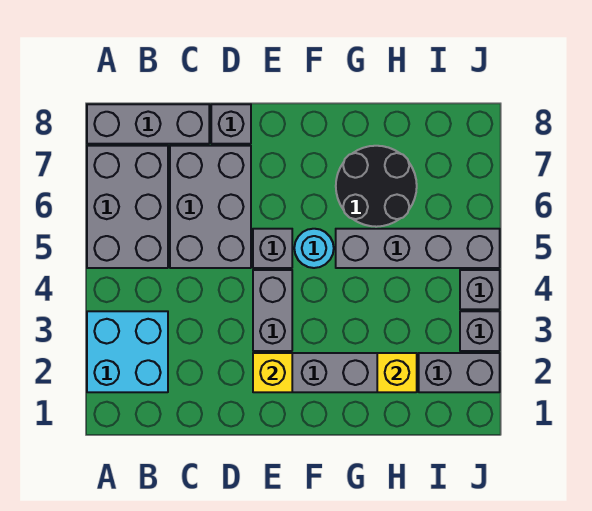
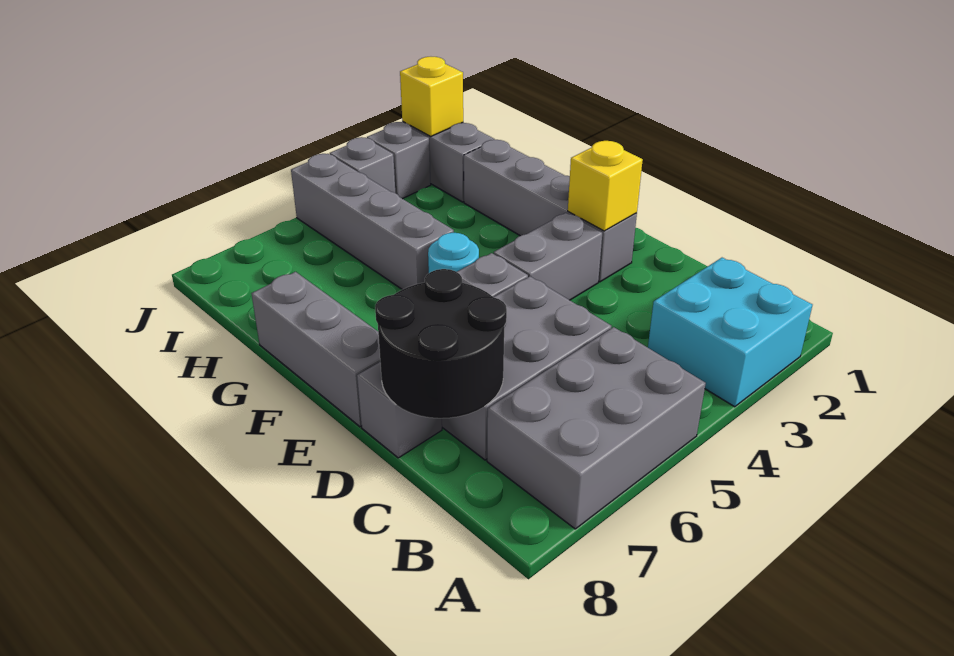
grey 1x3 brick [87,104,209,144] -> grey 1x3 brick moved to [251,272,380,427]
black 2x2 round brick [336,146,417,227] -> black 2x2 round brick moved to [375,269,507,418]
yellow 1x1 brick [377,353,417,392] -> yellow 1x1 brick moved to [400,57,463,136]

